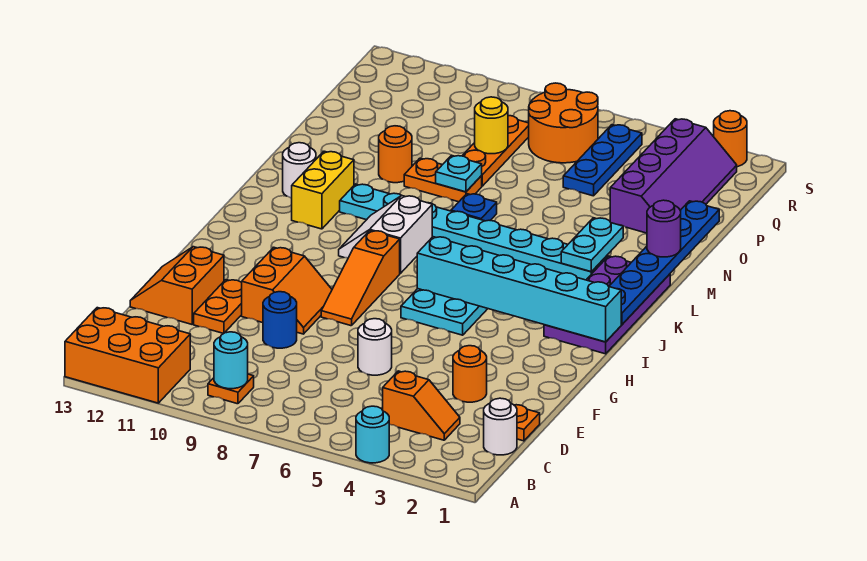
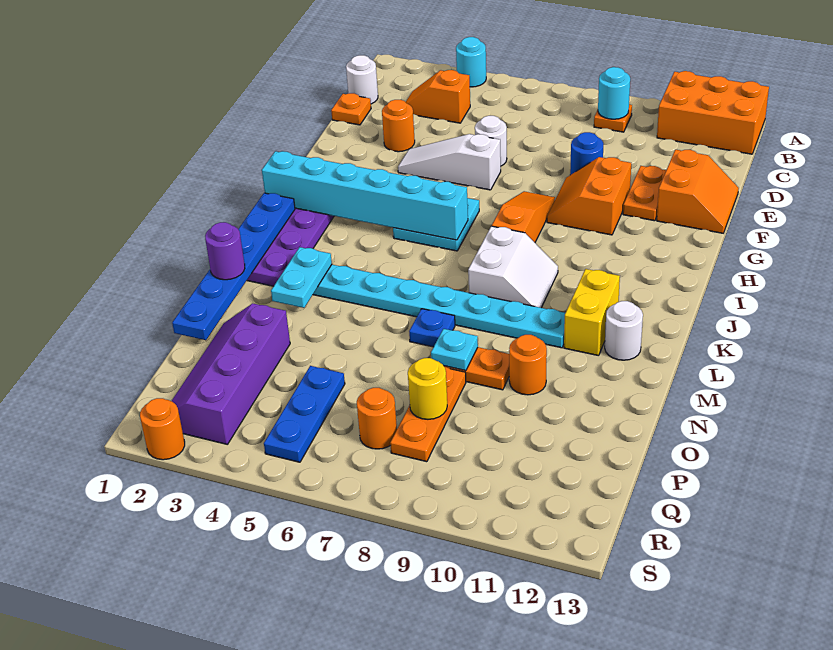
none -> white 1x3 slope [398,134,501,190]
orange 2x2 round brick [529,83,598,163] -> orange 1x1 round brick [357,388,397,449]

